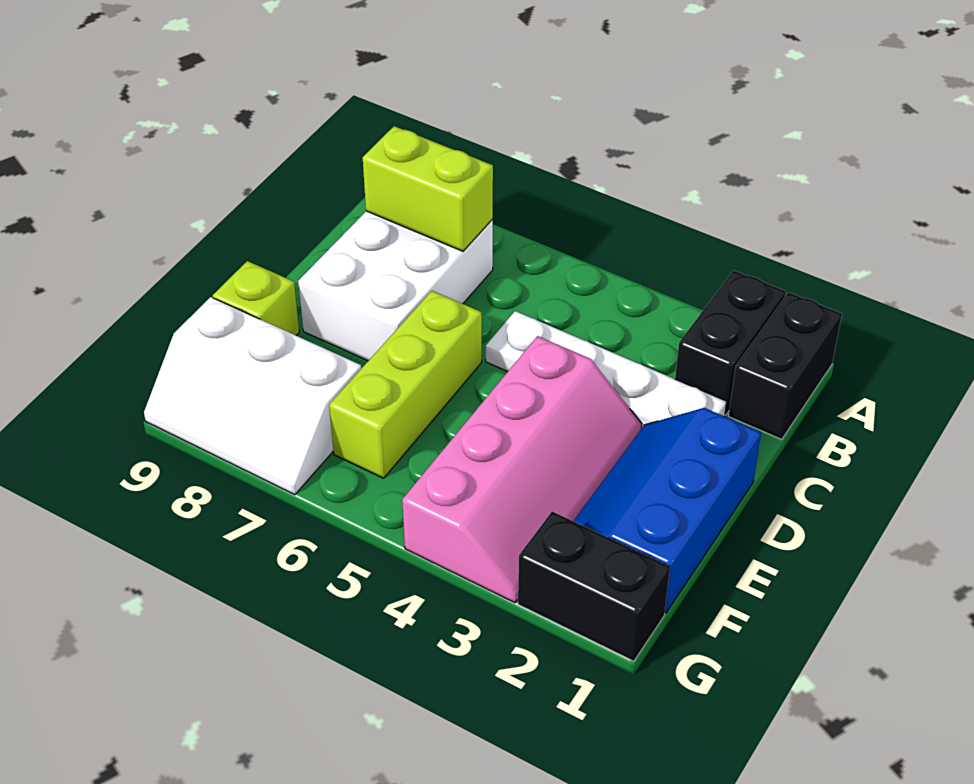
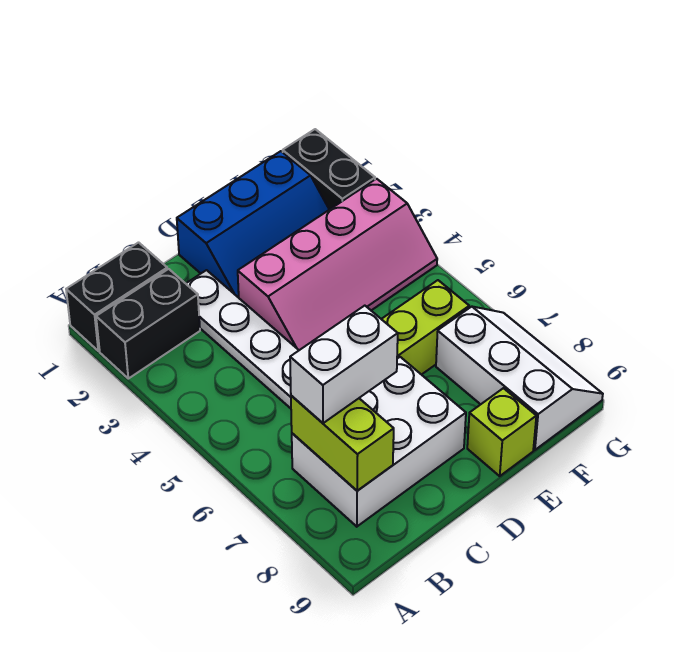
none -> white 1x2 brick [290,306,398,423]
pink 2x4 slope [402,336,642,603] -> pink 2x4 slope turned to [238,179,437,350]

